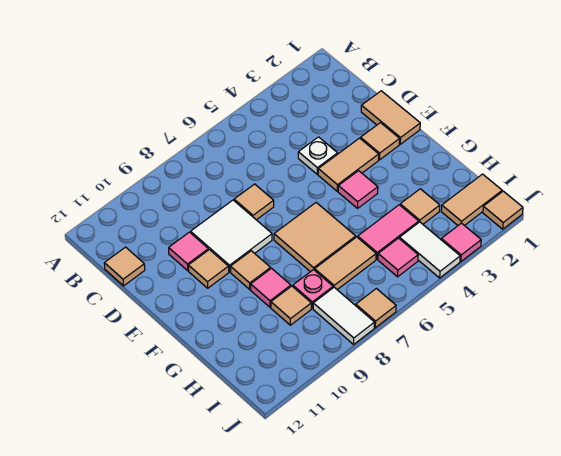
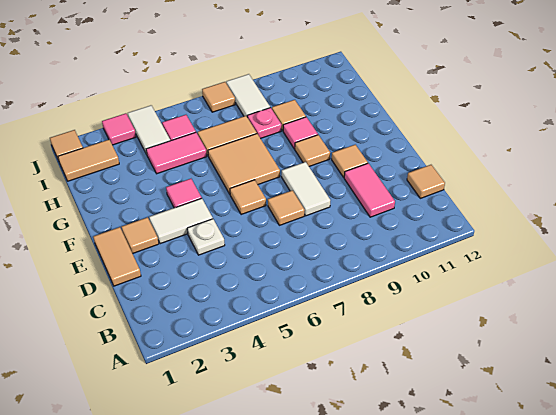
white 2x2 tile [191,200,272,272] -> white 1x2 tile [282,162,330,216]
pink 1x1 tile [169,232,208,271] -> pink 1x2 tile [344,163,395,217]
tan 1x2 tile [318,138,379,191] -> white 1x2 tile [149,198,213,244]
tan 1x1 tile [400,189,440,224] -> tan 1x1 tile moved to [230,180,266,215]

